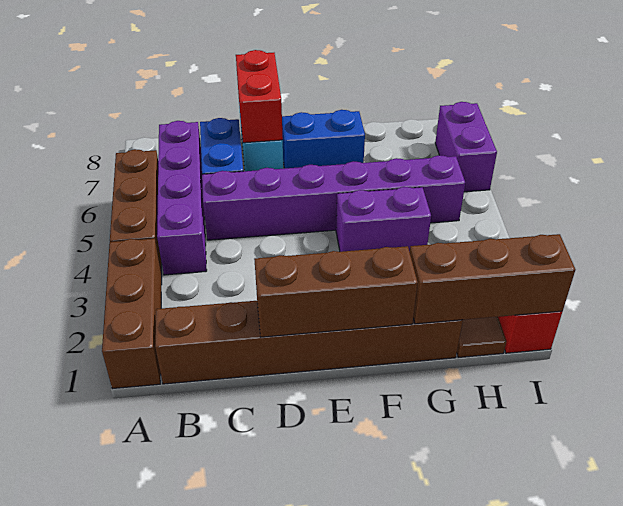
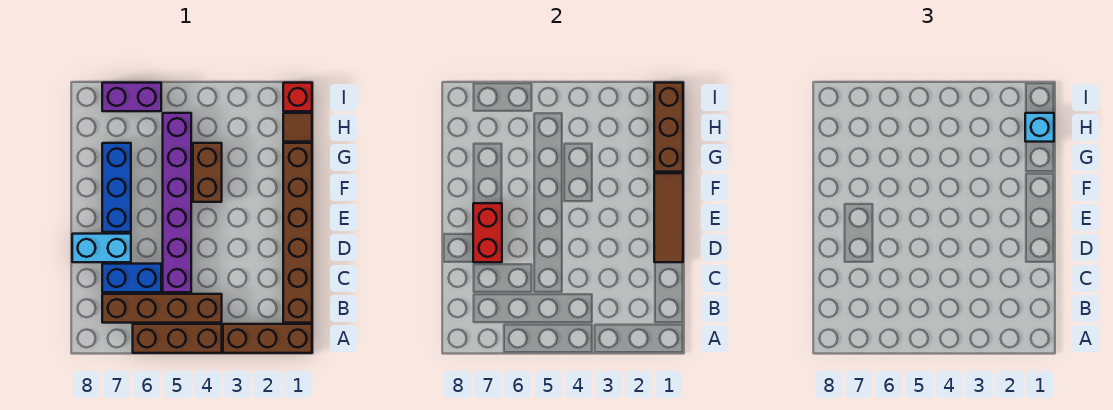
purple 1x4 brick [157,121,207,275] -> brown 1x4 brick [102,294,222,323]
brown 1x3 brick [254,246,418,337] -> brown 1x3 tile [654,173,683,262]
red 1x2 brick [236,50,283,143] -> red 1x2 brick turned to [473,203,502,262]
blue 1x2 brick [282,110,365,168] -> blue 1x3 brick [102,143,131,232]
purple 1x2 brick [336,187,431,252] -> brown 1x2 brick [193,143,222,202]
none -> cyan 1x1 brick [1025,113,1054,142]

